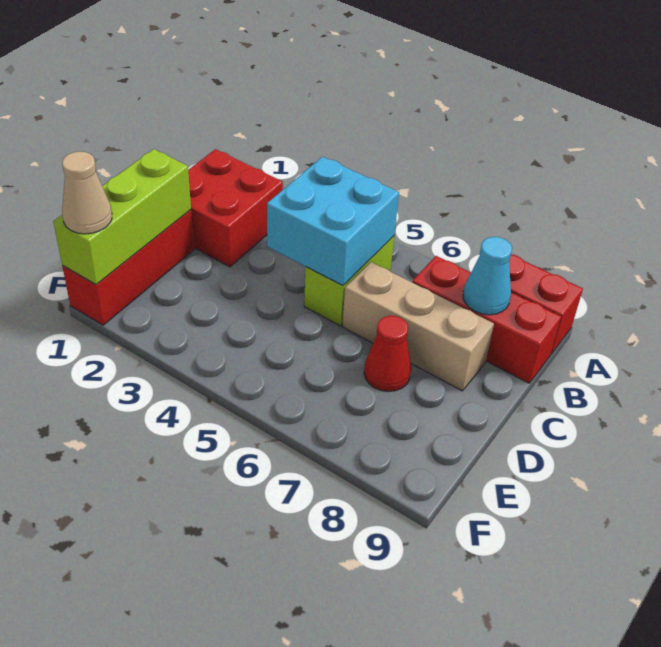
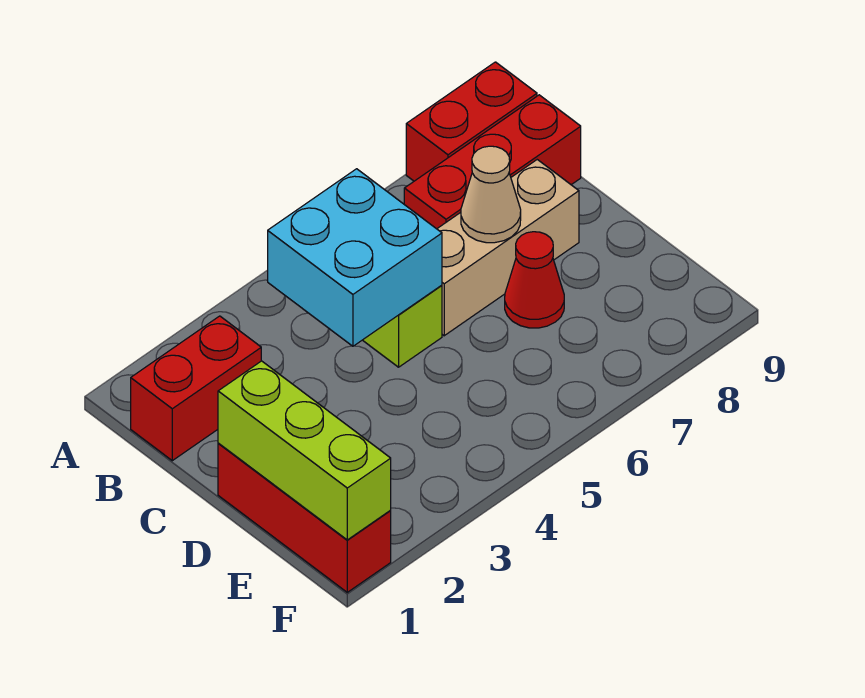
red 2x2 brick [188,149,283,267] -> red 1x2 brick [131,316,261,461]
cyan 1x1 cone [463,237,512,315] -> none
tan 1x1 cone [62,152,112,234] -> tan 1x1 cone moved to [461,146,521,243]

